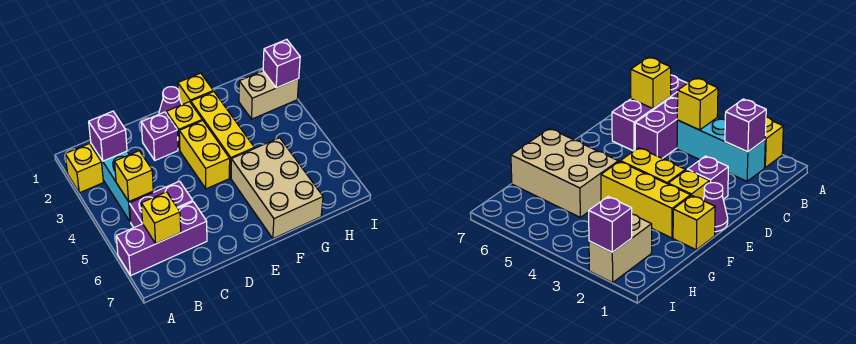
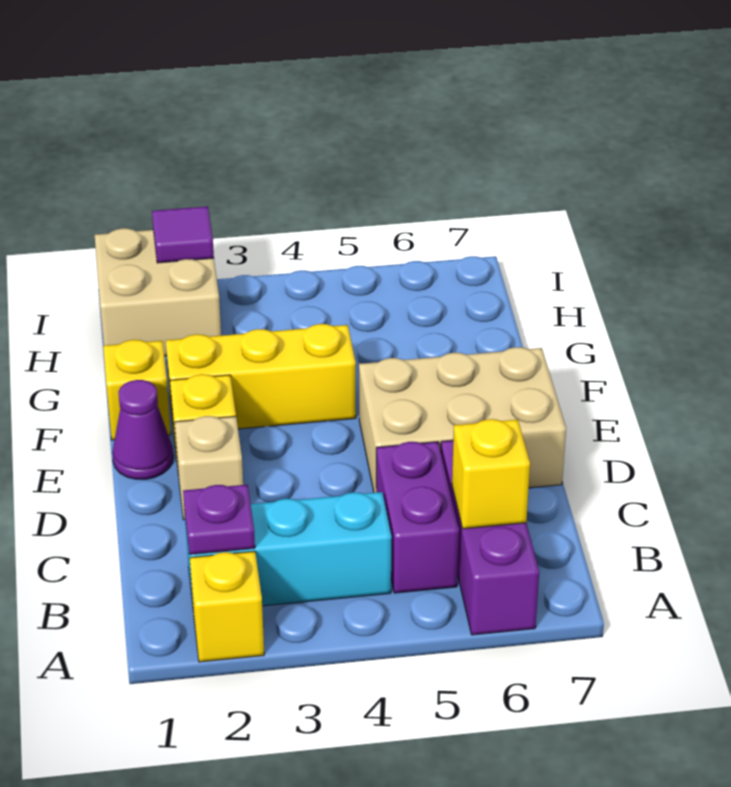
purple 1x1 brick [89,111,127,161] -> purple 1x1 plate [183,485,255,555]
yellow 1x1 brick [114,151,153,201] -> none
purple 1x1 brick [141,112,178,160] -> tan 1x1 brick [175,416,243,520]
yellow 1x2 brick [179,120,230,189] -> none
tan 2x3 brick [231,138,323,239] -> tan 2x3 brick moved to [359,347,566,493]
tan 1x2 brick [239,71,299,119] -> tan 2x2 brick [95,228,221,356]
purple 1x1 brick [263,39,300,88] -> purple 1x1 tile [152,206,214,263]

